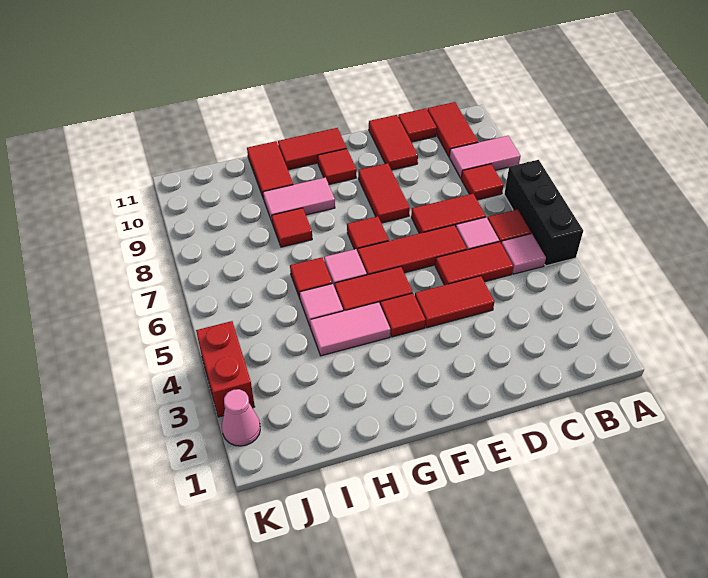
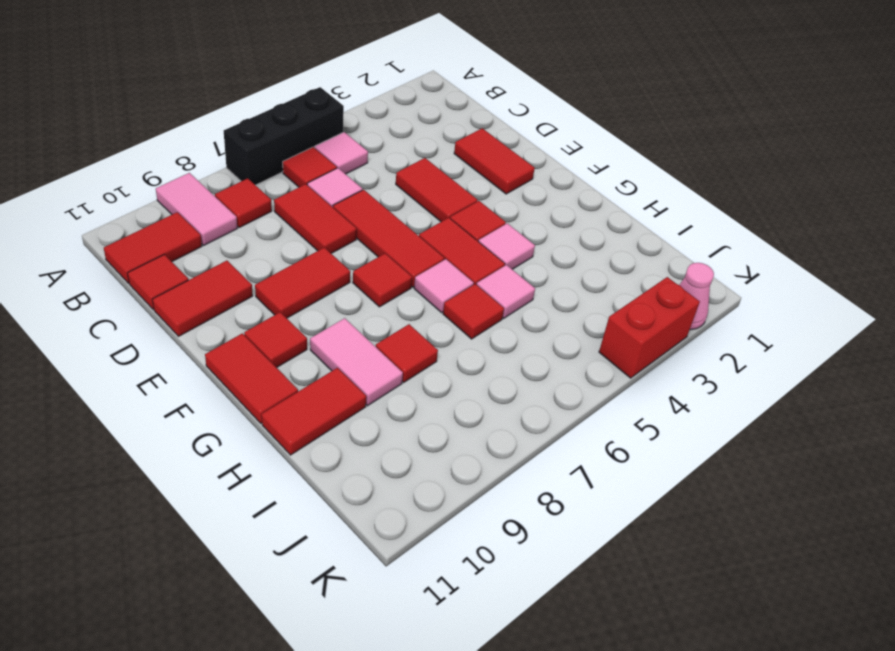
red 1x2 tile [435,242,513,285] -> red 1x2 tile moved to [454,128,535,194]
pink 1x2 tile [310,302,390,356] -> pink 1x1 tile [478,223,535,269]

